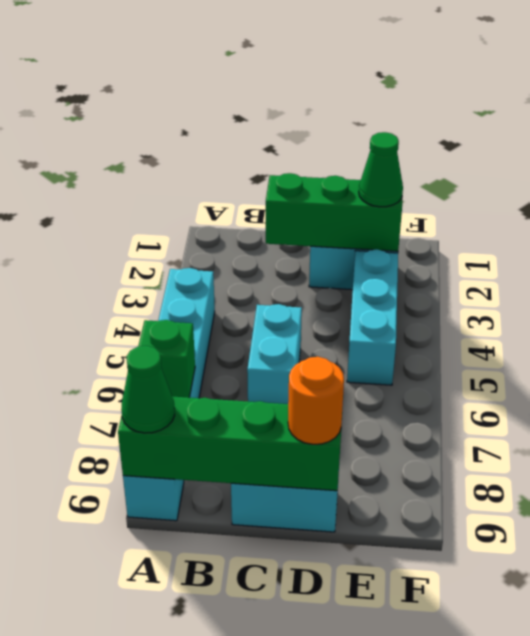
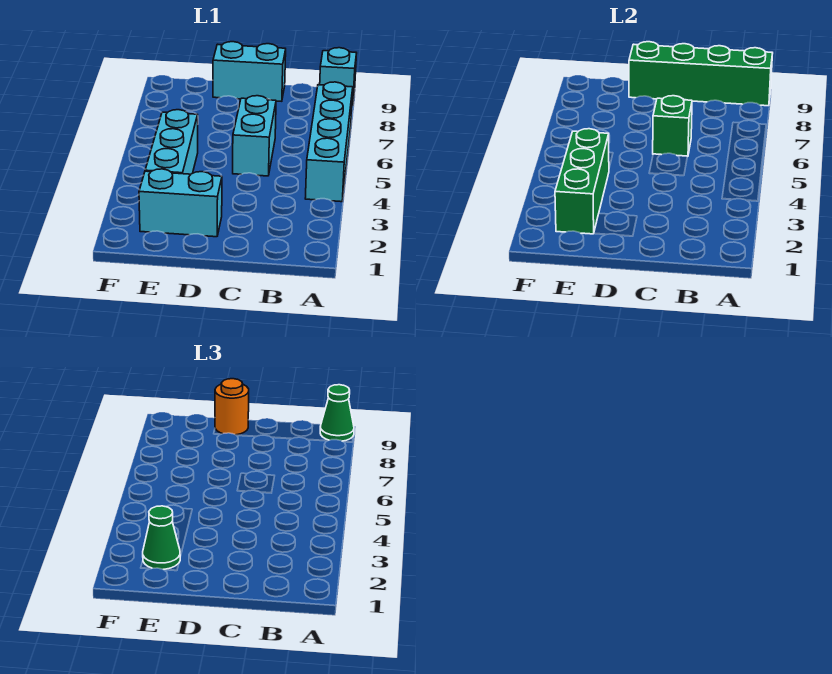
green 1x1 brick [138,320,195,398] -> green 1x1 brick moved to [653,96,692,156]
green 1x3 brick [266,173,403,251] -> green 1x3 brick turned to [555,129,609,234]

